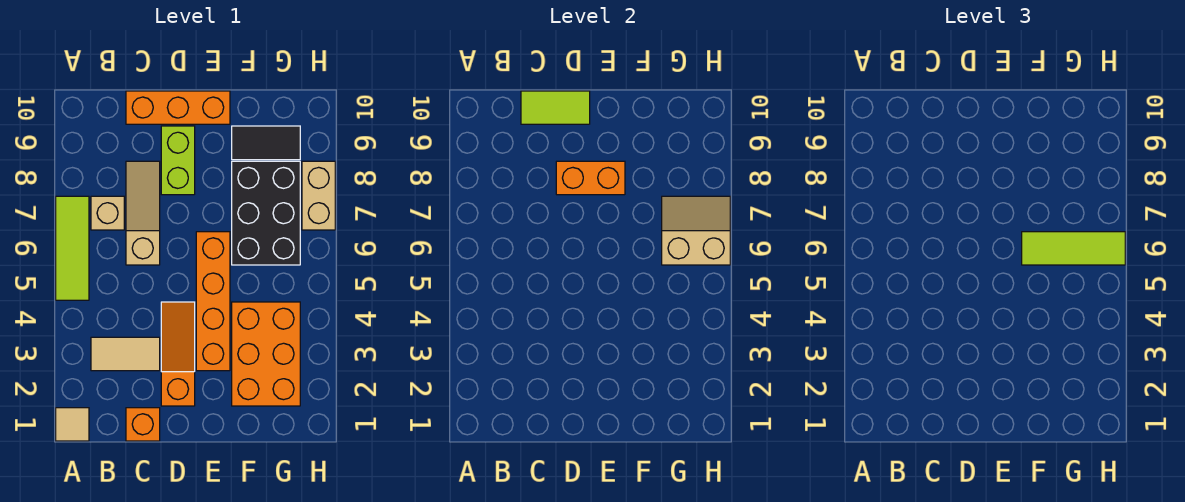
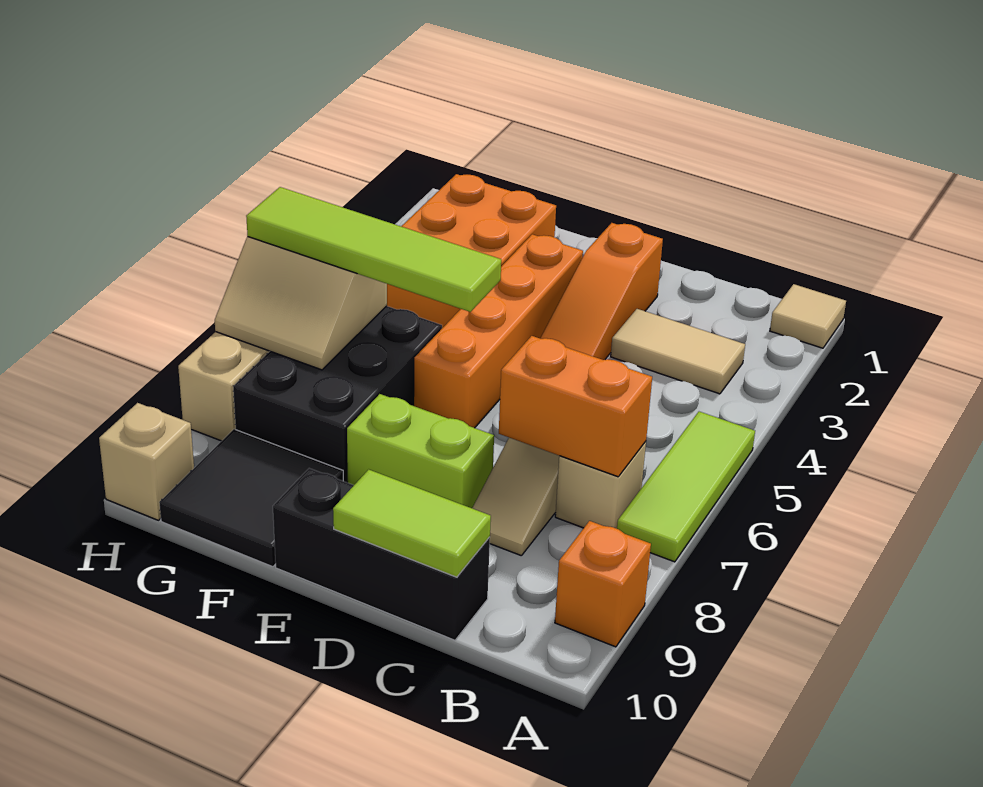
orange 1x1 brick [126,408,160,441] -> orange 1x1 brick moved to [555,521,651,647]
orange 1x3 brick [126,91,230,124] -> black 1x3 brick [273,468,490,640]
lime 1x2 brick [161,126,195,195] -> lime 1x2 brick turned to [347,394,494,508]
orange 1x2 brick [556,161,625,195] -> orange 1x2 brick moved to [499,336,652,477]
lime 1x3 tile [1022,232,1125,265] -> lime 1x4 tile [246,187,501,312]
black 1x2 tile [232,126,300,160] -> black 2x2 tile [159,429,343,567]
none -> tan 1x1 brick [99,403,194,520]

